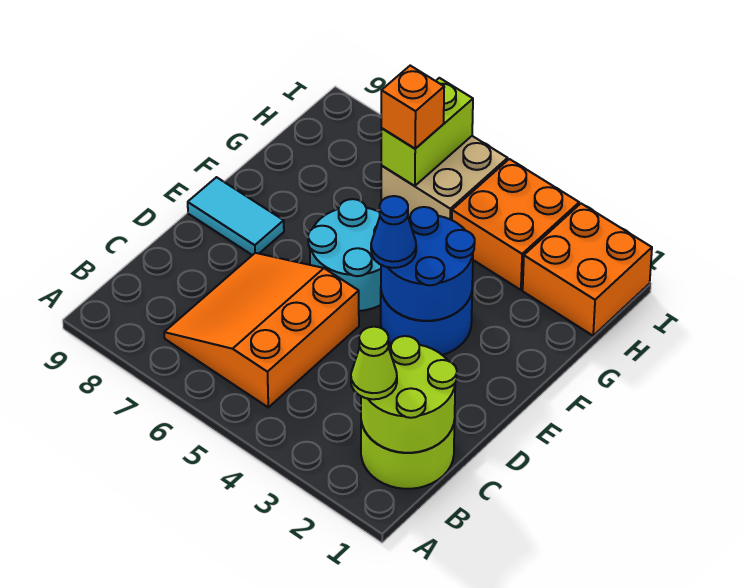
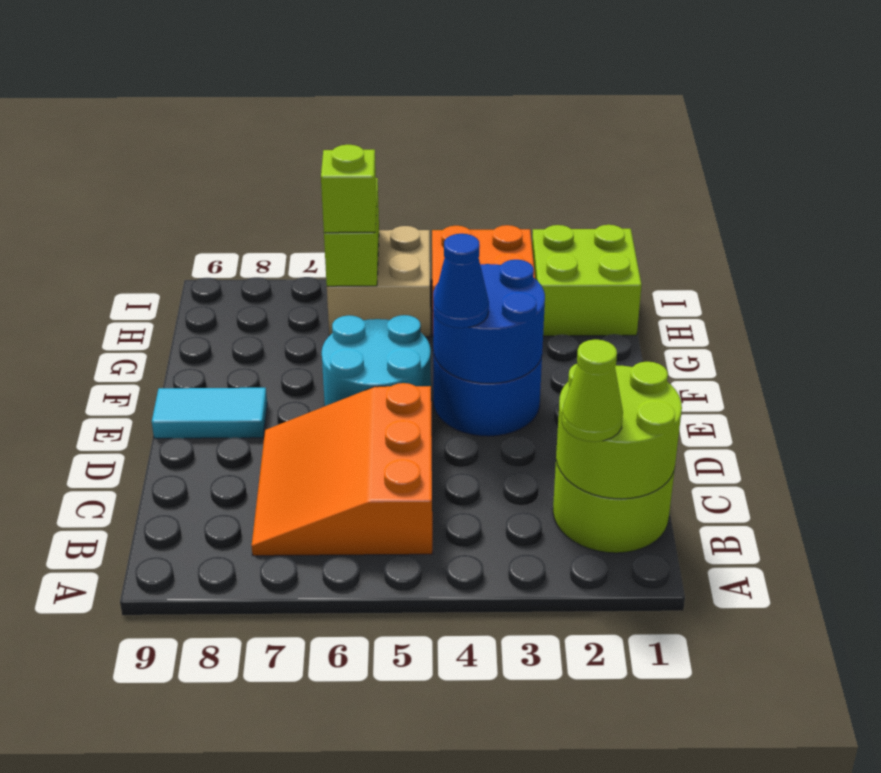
orange 2x2 brick [523,204,652,336] -> lime 2x2 brick [532,225,642,336]
orange 1x1 brick [381,66,444,149] -> lime 1x1 brick [321,145,377,233]

